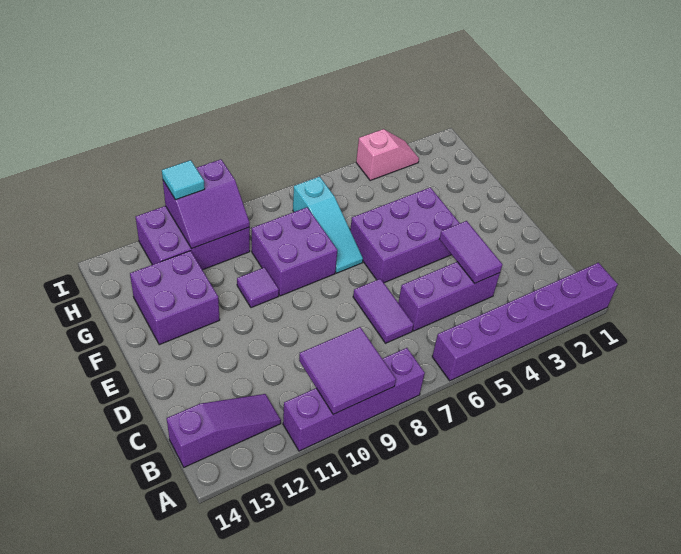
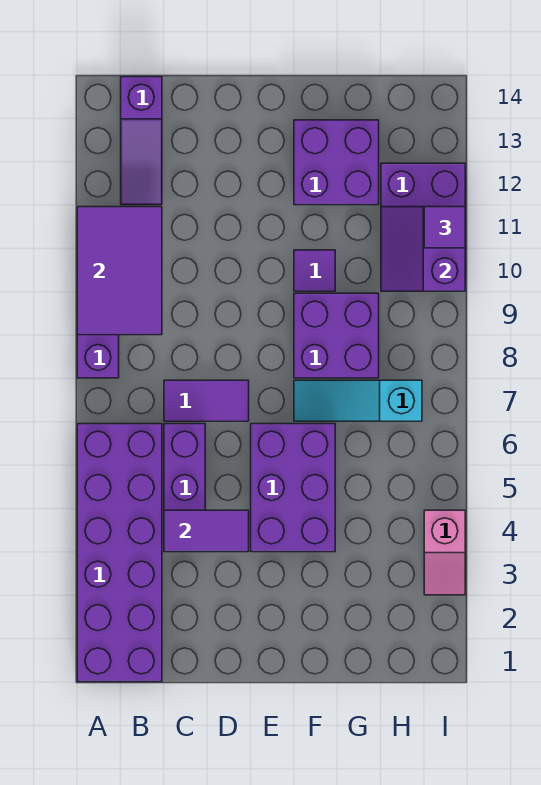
purple 1x6 brick [432,263,618,381] -> purple 2x6 brick [77,424,162,682]
purple 2x2 tile [299,327,396,414] -> purple 2x3 tile [77,207,162,335]
cyan 1x1 tile [162,160,205,200] -> purple 1x1 tile [424,207,465,248]

